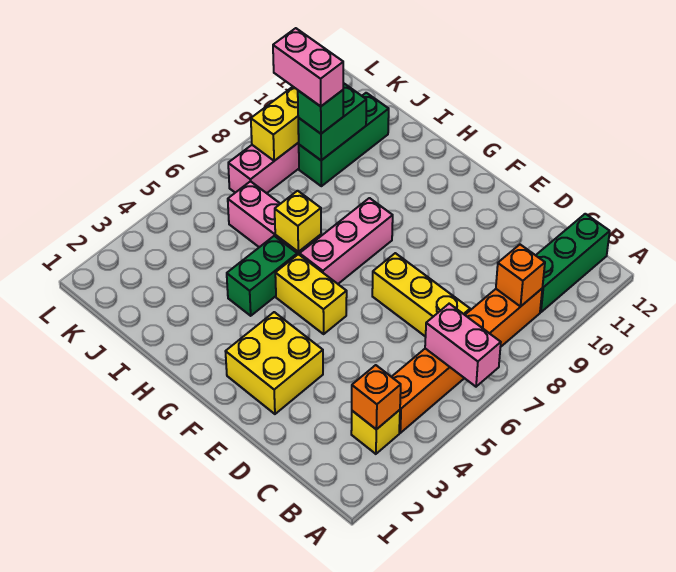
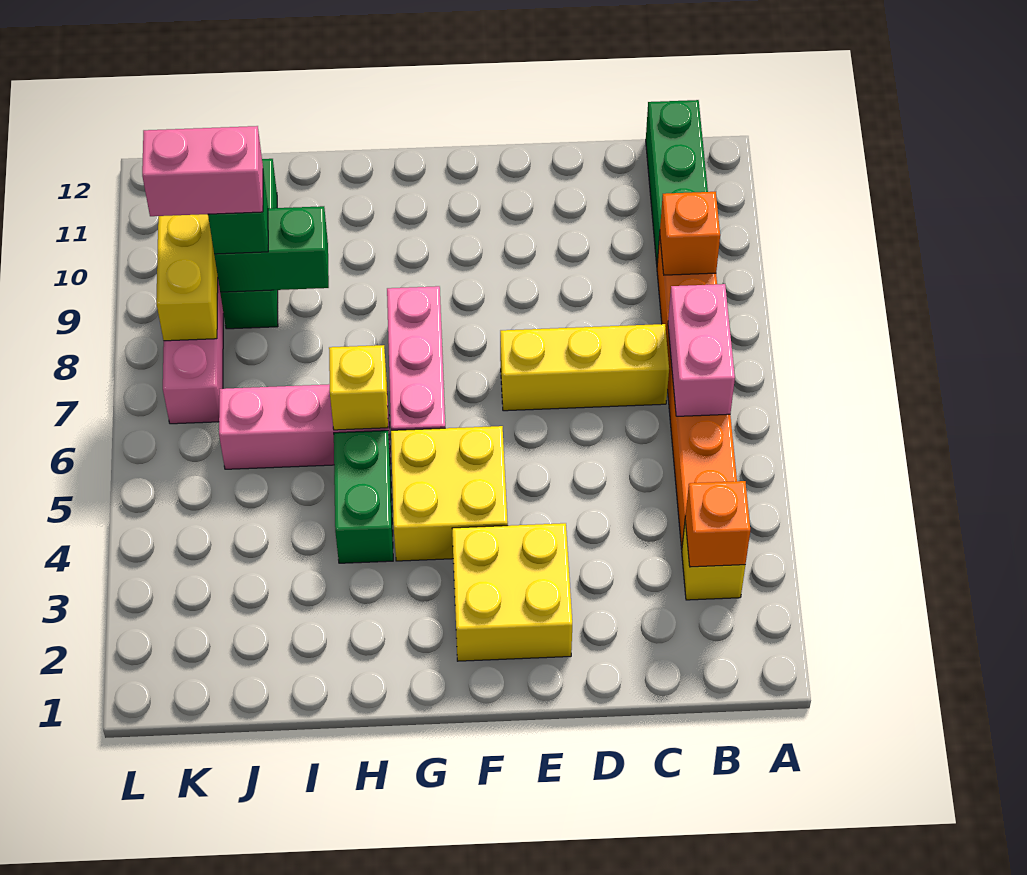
pink 1x2 brick [425,304,501,387] -> pink 1x2 brick turned to [668,284,735,416]
yellow 1x2 brick [275,254,347,334] -> yellow 2x2 brick [391,426,508,561]
green 1x2 brick [298,83,366,160] -> green 1x2 brick turned to [214,206,329,292]

